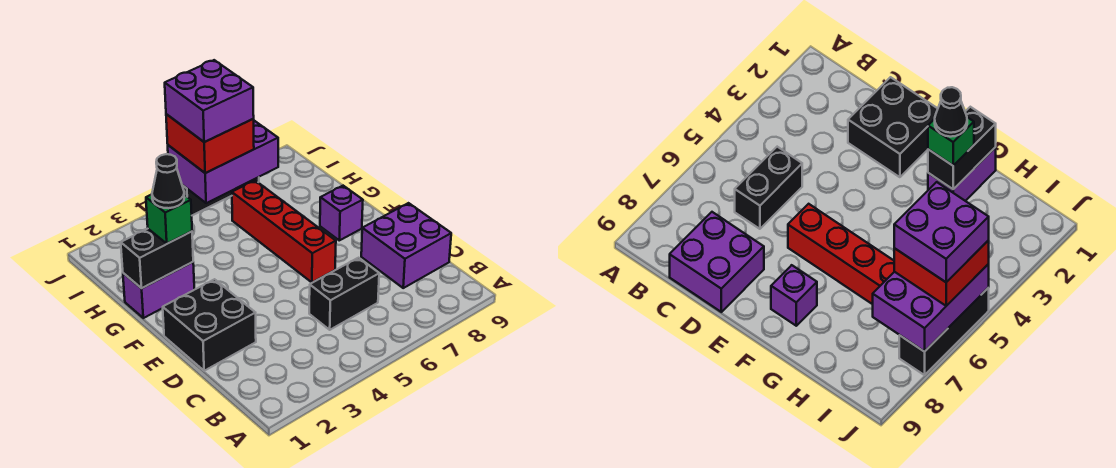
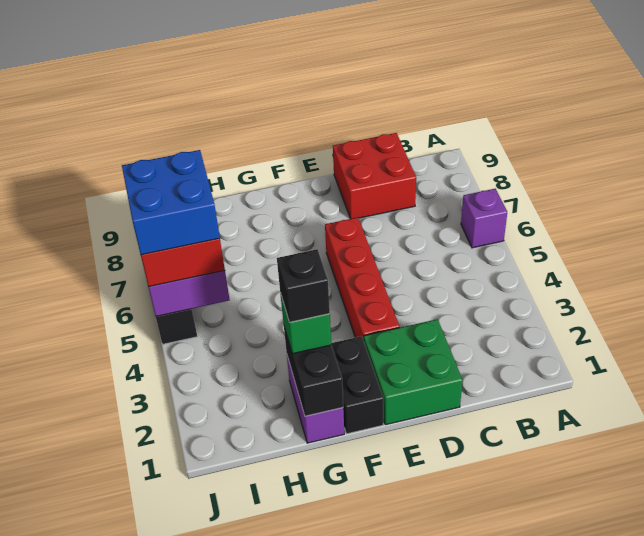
black 1x2 brick [309,258,379,330] -> black 1x2 brick moved to [331,336,384,434]
purple 2x2 brick [361,203,451,288] -> red 2x2 brick [333,133,416,219]
black 2x2 brick [163,279,256,371] -> green 2x2 brick [364,319,463,425]
red 1x4 brick [232,181,336,283] -> red 1x4 brick turned to [325,217,399,340]
purple 1x1 brick [320,186,363,240] -> purple 1x1 brick moved to [461,189,507,248]
black 1x1 cone [152,154,184,208] -> black 1x1 brick [277,249,330,322]
purple 2x2 brick [165,60,254,142] -> blue 2x2 brick [122,150,220,255]

